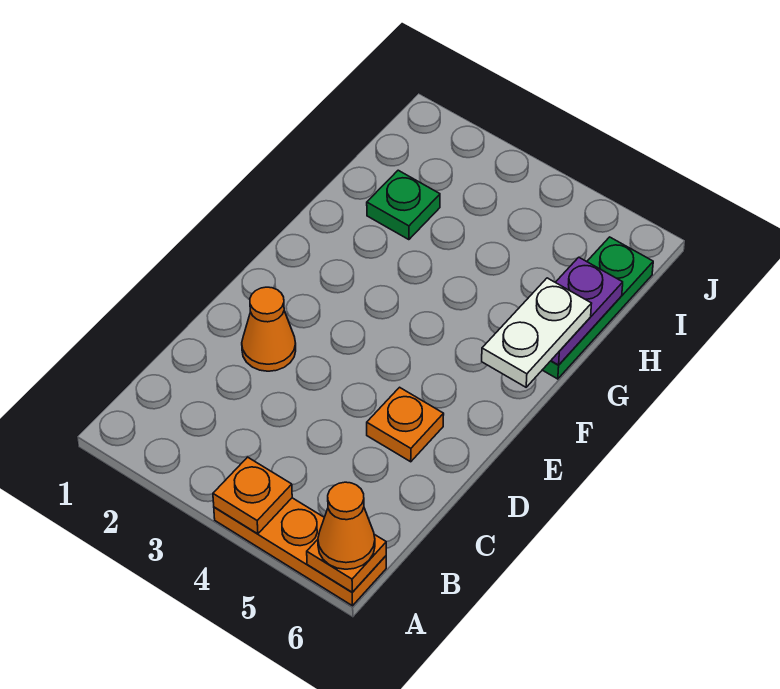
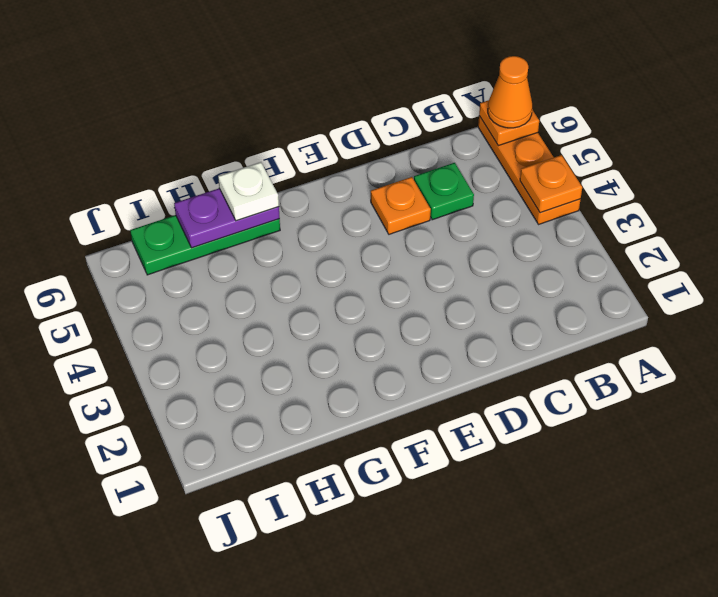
orange 1x1 cone [242,287,296,371] -> none
white 1x2 plate [482,278,592,387] -> white 1x1 plate [218,162,279,221]
green 1x1 plate [367,170,440,240] -> green 1x1 plate moved to [414,163,474,220]

